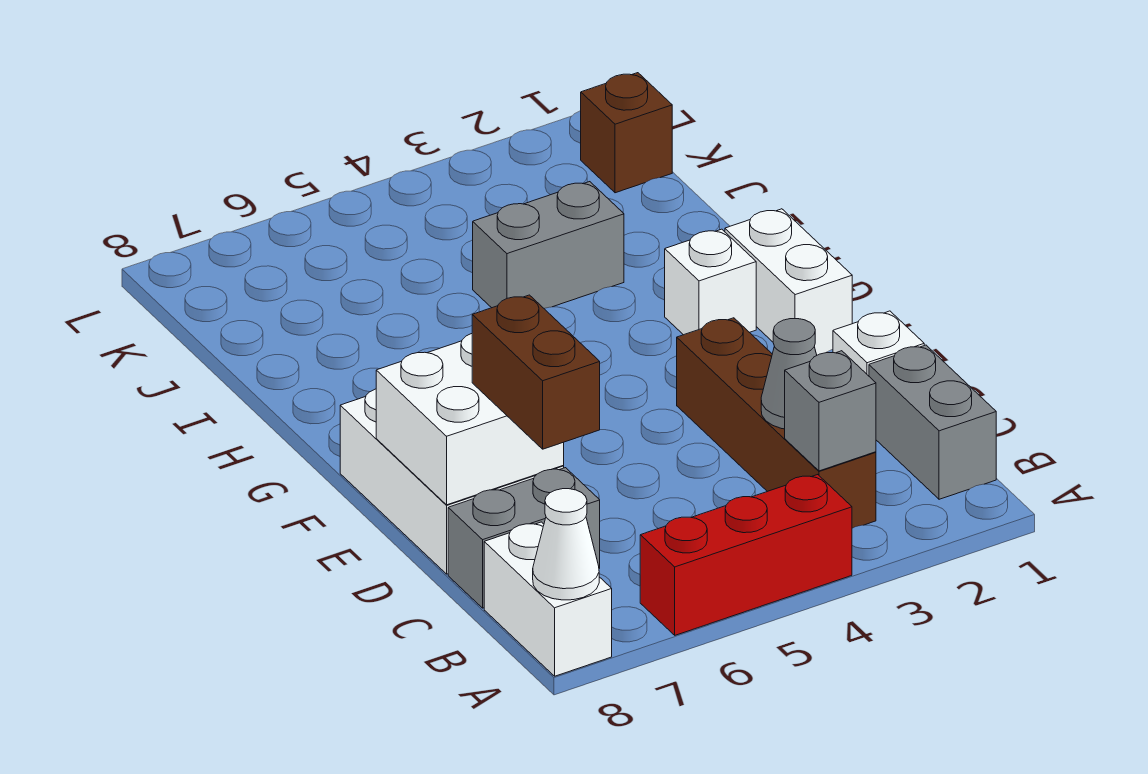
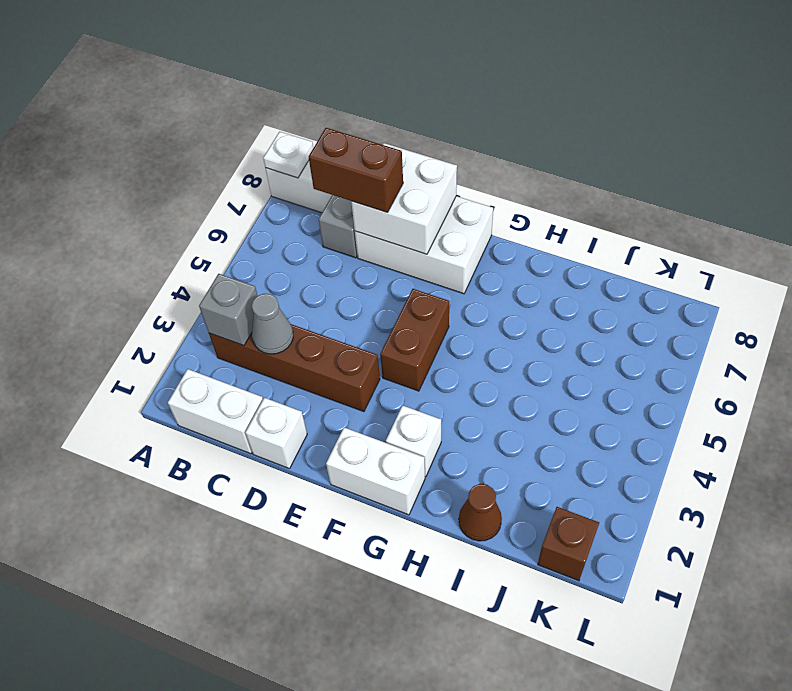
red 1x3 brick [640,475,852,635] -> none
white 1x1 cone [533,489,599,600] -> white 1x1 plate [263,132,313,178]
grey 1x2 brick [869,345,996,499] -> white 1x2 brick [168,369,263,454]
none -> brown 1x2 brick [380,289,449,391]
none -> brown 1x1 cone [459,484,502,541]
grey 1x2 brick [473,182,624,308] -> none

